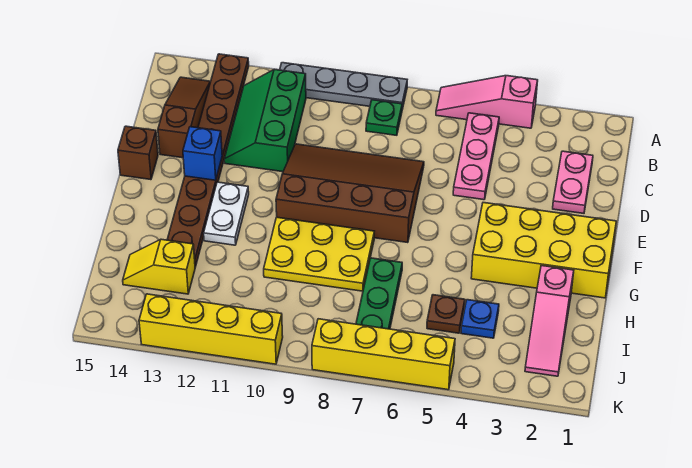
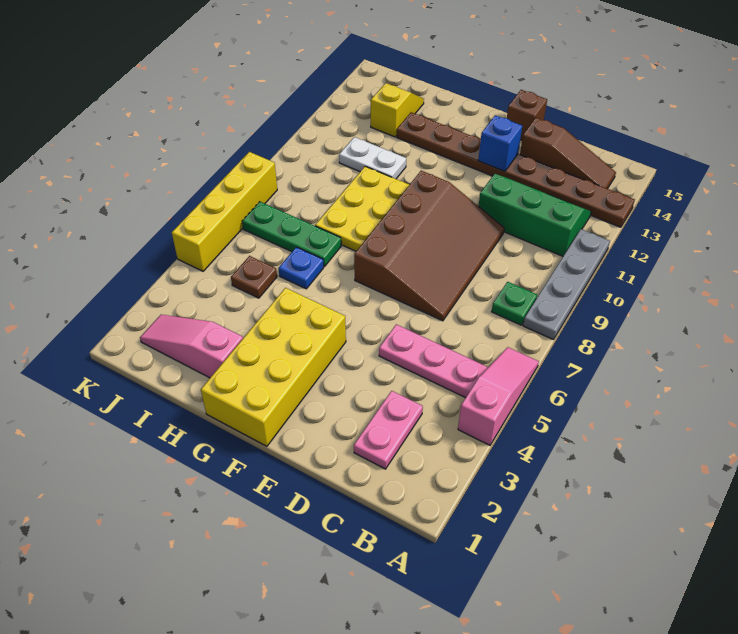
pink 1x2 plate [553,151,593,213] -> pink 1x2 plate turned to [354,391,423,469]
white 1x2 plate [204,182,249,245] -> white 1x2 plate moved to [339,137,406,179]
blue 1x1 plate [461,300,499,338] -> blue 1x1 plate moved to [279,247,324,289]
yellow 1x4 brick [139,294,283,364] -> none

